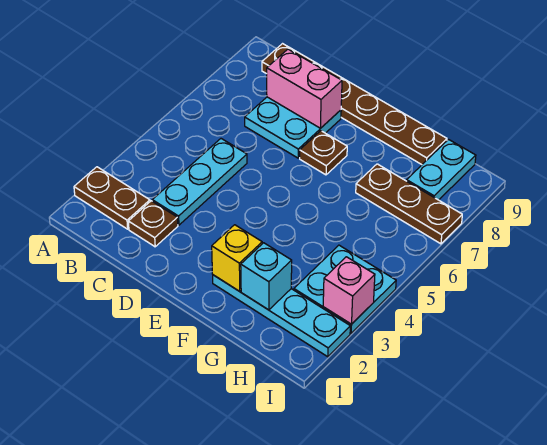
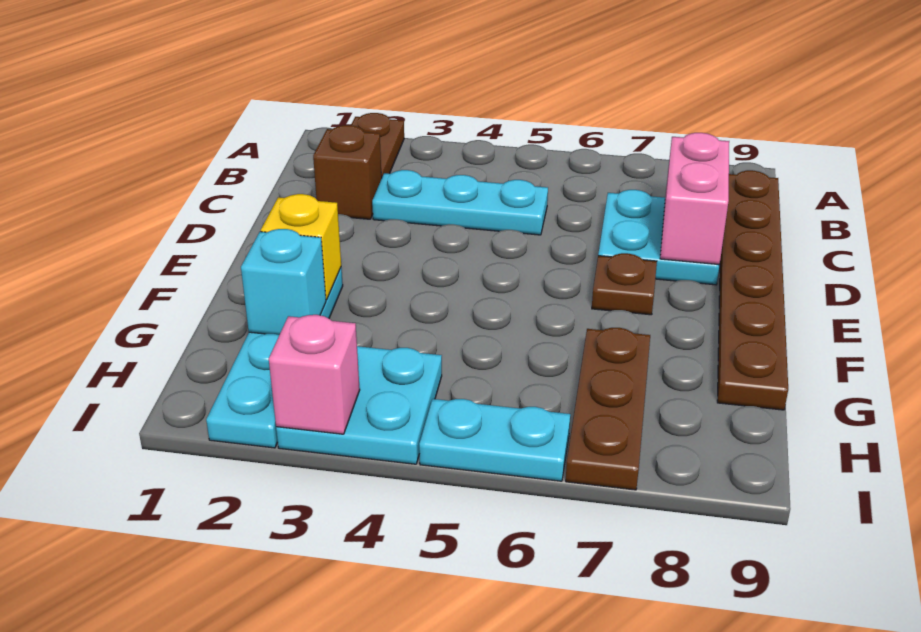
brown 1x1 plate [128,201,178,247] -> brown 1x1 brick [313,125,382,219]
cyan 1x2 plate [407,140,476,200] -> cyan 1x2 plate moved to [419,399,570,481]

